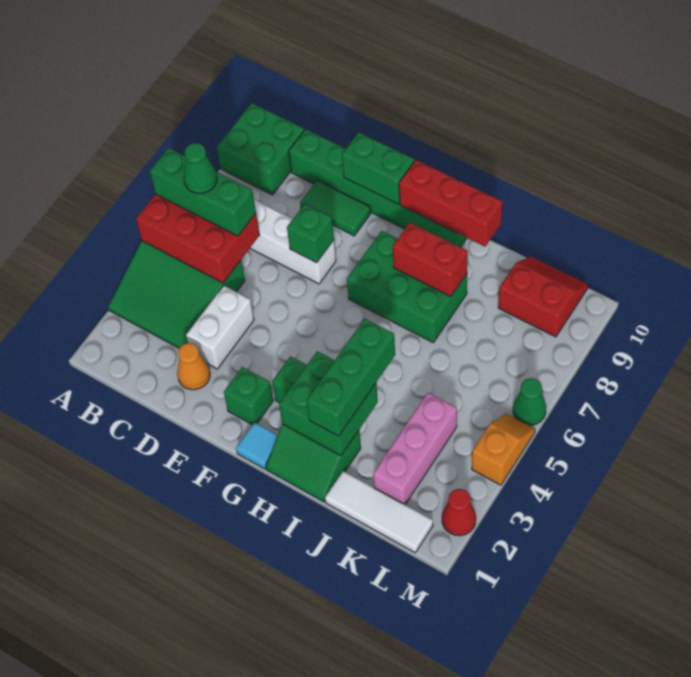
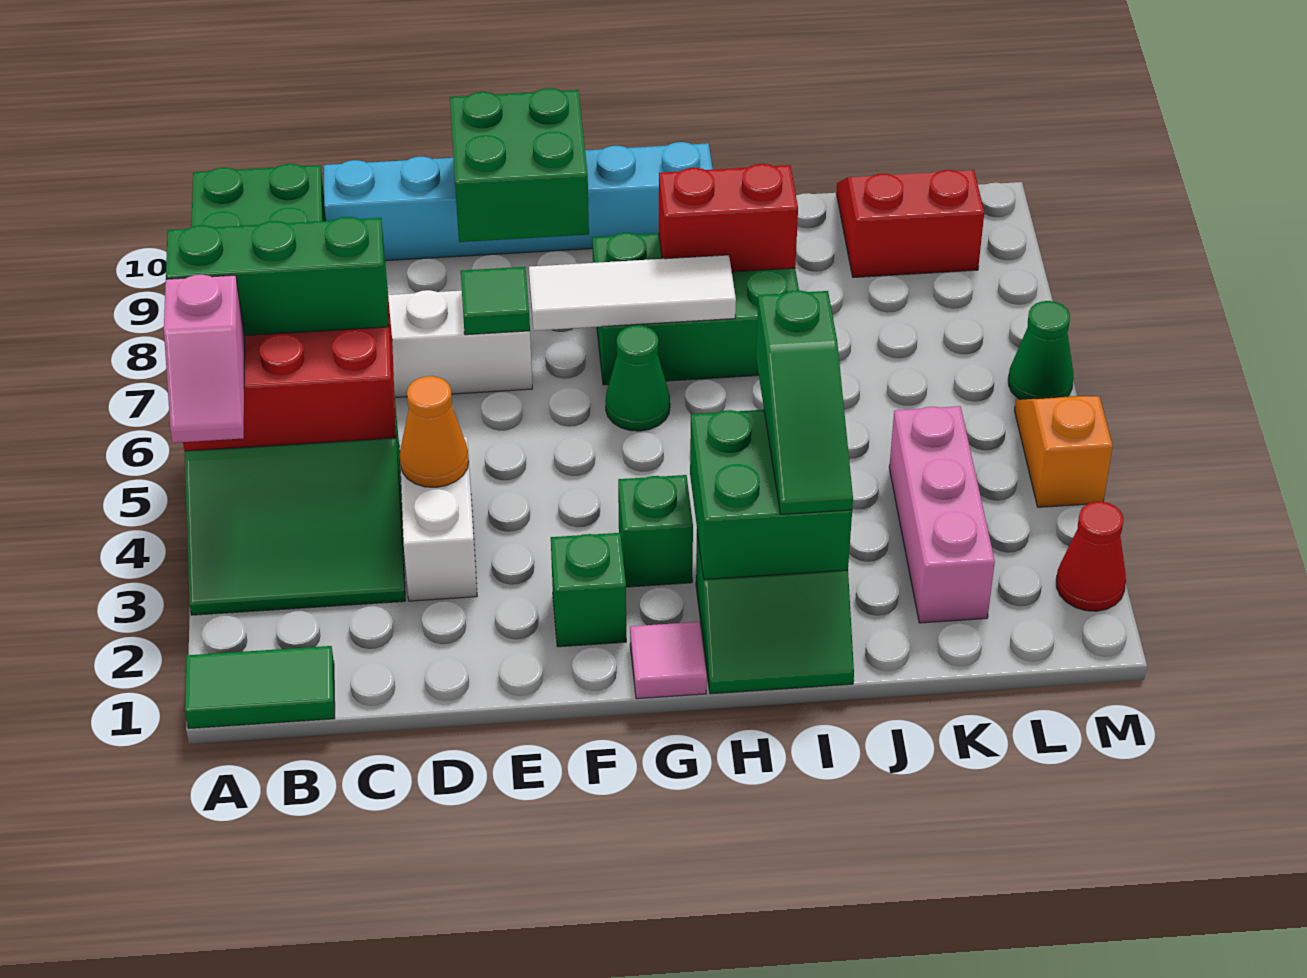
none -> pink 1x2 slope [164,275,245,443]
green 1x1 cone [183,143,217,194] -> green 1x1 cone moved to [605,325,670,431]
green 1x6 brick [289,129,467,247] -> cyan 1x6 brick [324,142,713,261]
orange 1x1 cone [177,343,210,390] -> orange 1x1 cone moved to [400,376,469,487]
green 1x2 tile [300,181,371,236] -> green 1x2 tile moved to [185,646,335,729]
green 1x1 brick [287,204,334,263] -> green 1x1 tile [461,267,530,335]
green 1x2 brick [342,132,414,204] -> green 2x2 brick [450,88,589,242]
cyan 1x1 tile [236,422,278,469] -> pink 1x1 tile [630,622,707,699]
red 1x3 brick [399,160,502,247] -> none
green 1x3 brick [307,319,395,436] -> green 1x3 slope [756,290,853,514]
white 1x3 tile [325,471,433,553] -> white 1x3 tile moved to [529,255,736,331]

